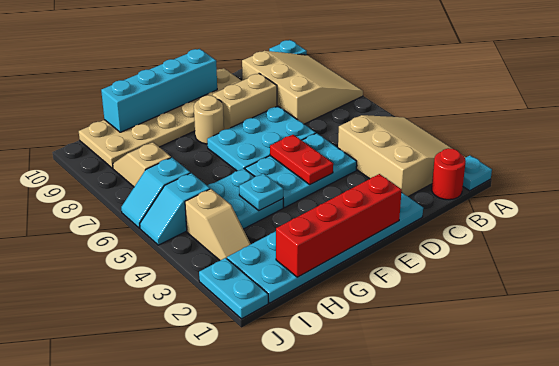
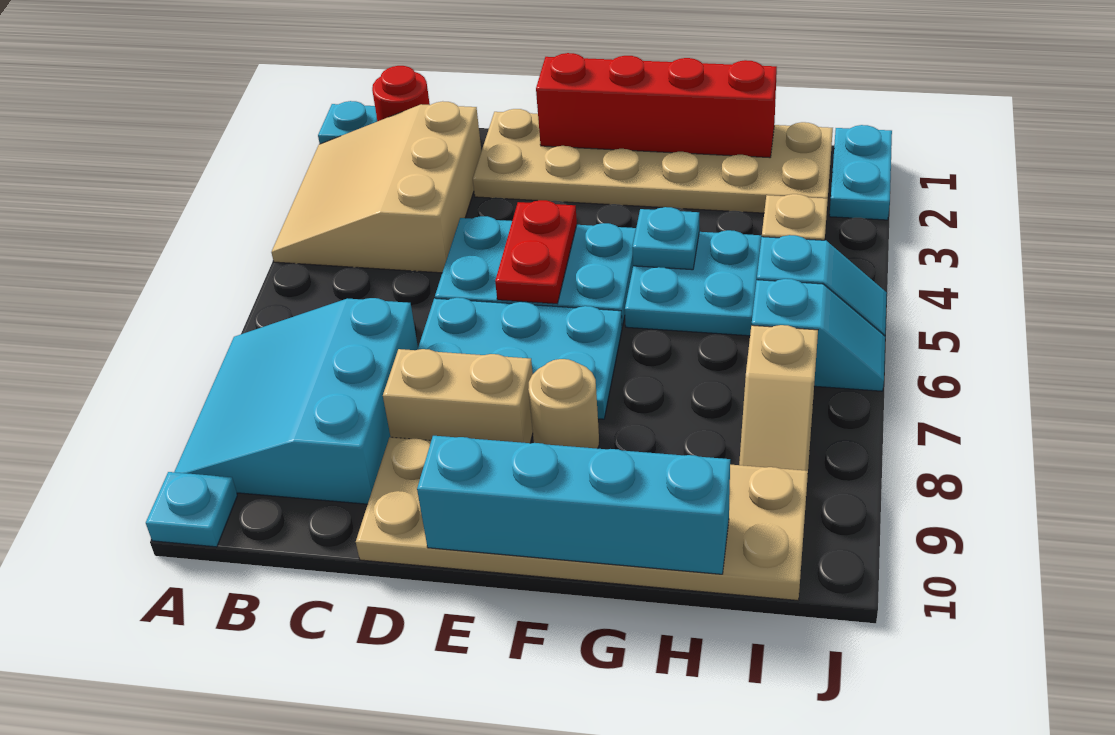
tan 3x3 slope [242,51,363,124] -> cyan 3x3 slope [174,298,418,504]
cyan 2x6 plate [227,192,423,303] -> tan 2x6 plate [473,109,833,213]

